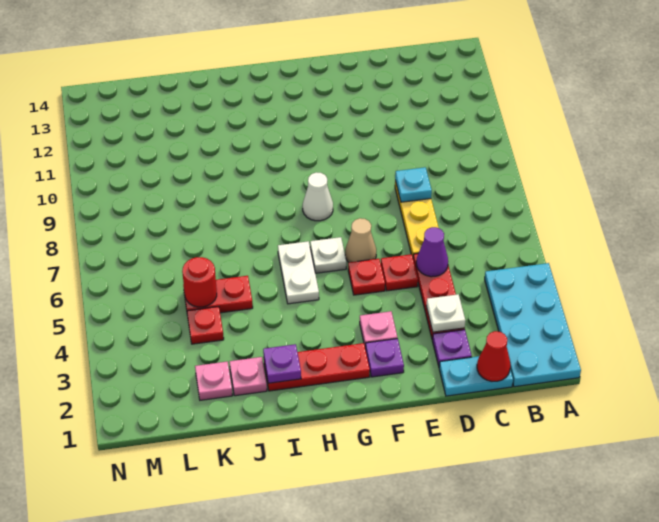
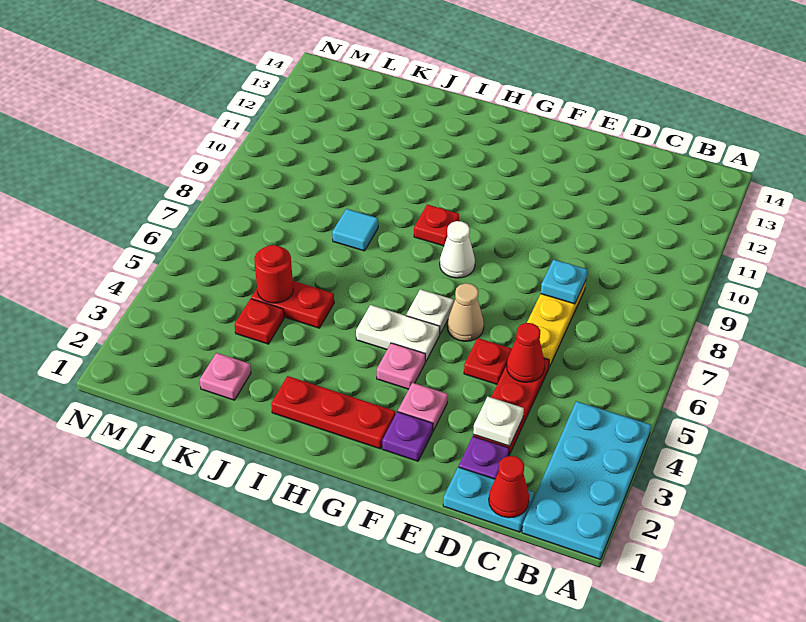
purple 1x1 cone [416,227,448,277] -> red 1x1 cone [507,323,545,382]
red 1x1 plate [348,259,385,295] -> red 1x1 plate moved to [414,205,459,246]
white 1x2 plate [278,241,319,304] -> white 1x2 plate turned to [356,305,440,362]
purple 1x1 plate [263,344,301,383] -> none
pink 1x1 plate [229,357,267,396] -> pink 1x1 plate moved to [377,343,425,389]
none -> cyan 1x1 tile [332,209,378,251]

